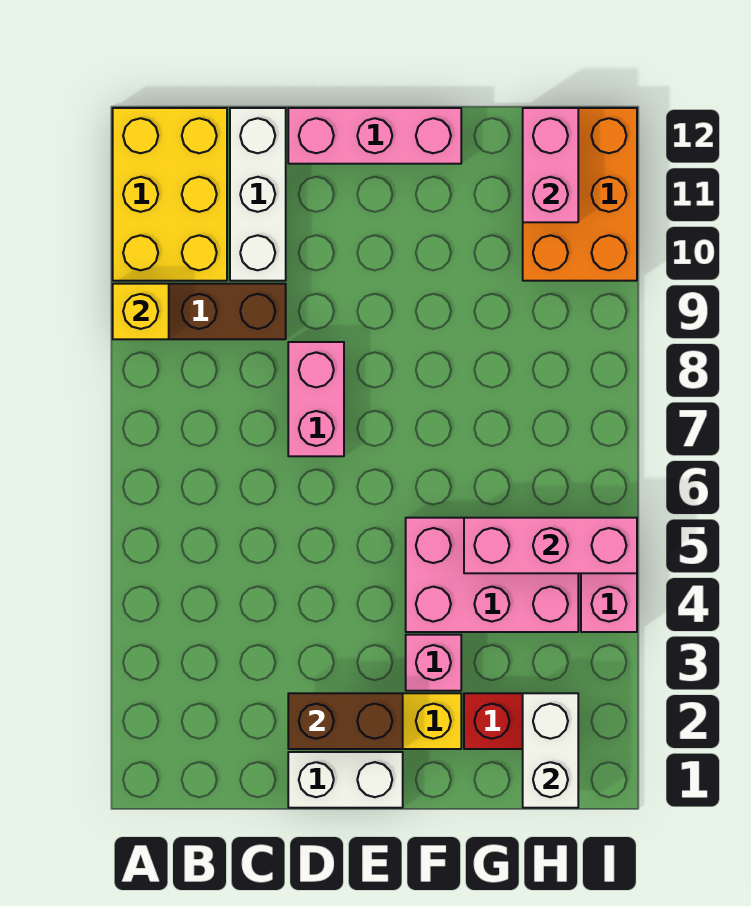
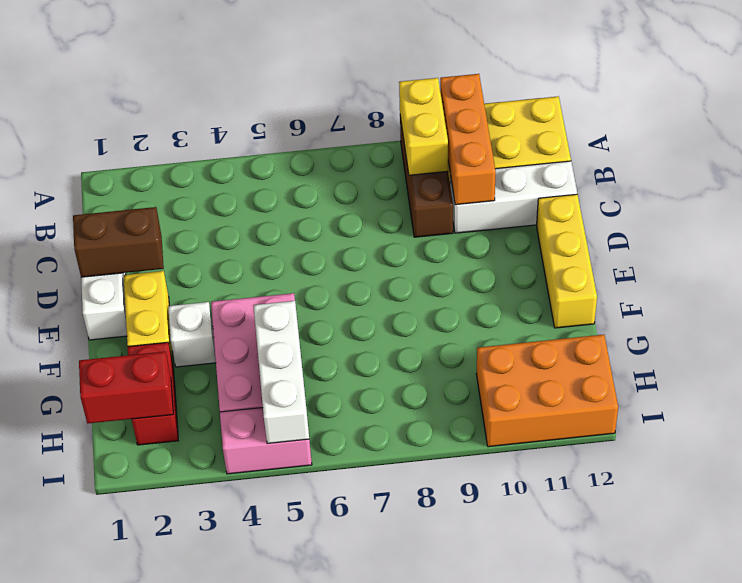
yellow 1x1 brick [113,284,169,339] -> yellow 1x2 brick [399,78,448,175]
none -> orange 1x3 brick [440,74,496,205]
brown 1x2 brick [288,693,403,749] -> brown 1x2 brick turned to [73,207,164,277]
pink 1x2 brick [288,342,344,456] -> none
pink 1x3 brick [288,108,461,164] -> yellow 1x3 brick [537,194,597,328]
pink 1x1 brick [406,635,461,691] -> white 1x1 brick [168,302,216,367]
pink 1x3 brick [464,518,637,573] -> white 1x3 brick [253,301,309,444]
white 1x2 brick [523,693,578,808] -> red 1x2 brick [79,352,173,424]
pink 1x2 brick [523,108,578,222] -> none

